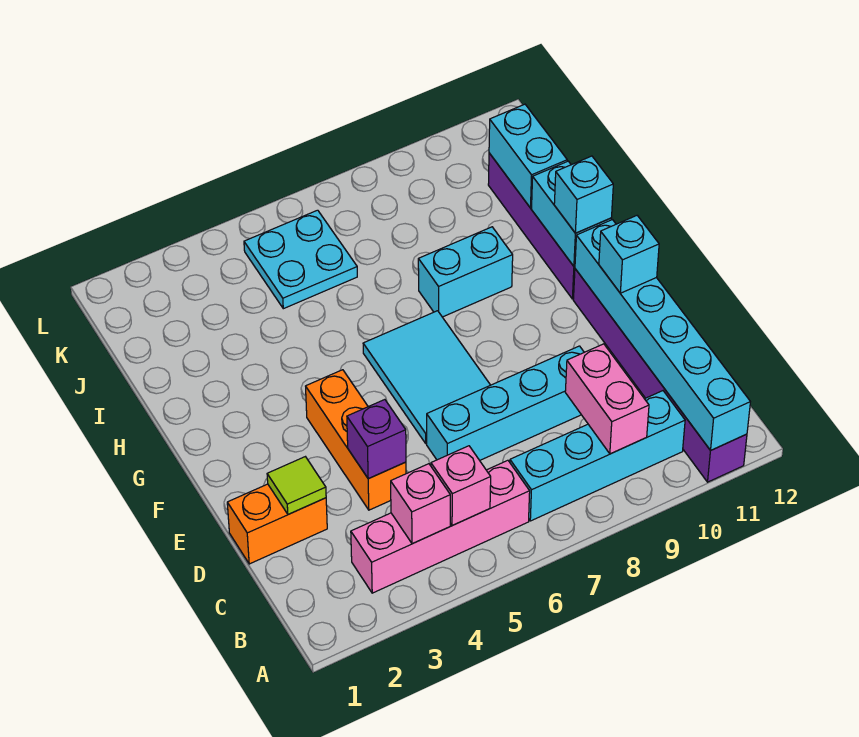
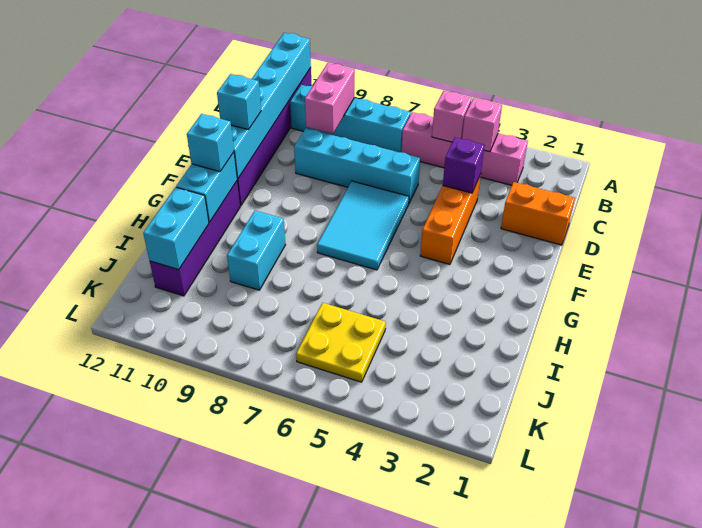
lime 1x1 tile [267,457,326,514] -> none
cyan 1x2 brick [418,227,513,317] -> cyan 1x2 brick turned to [227,211,285,290]
cyan 2x2 plate [244,210,357,309] -> yellow 2x2 plate [296,303,386,382]

